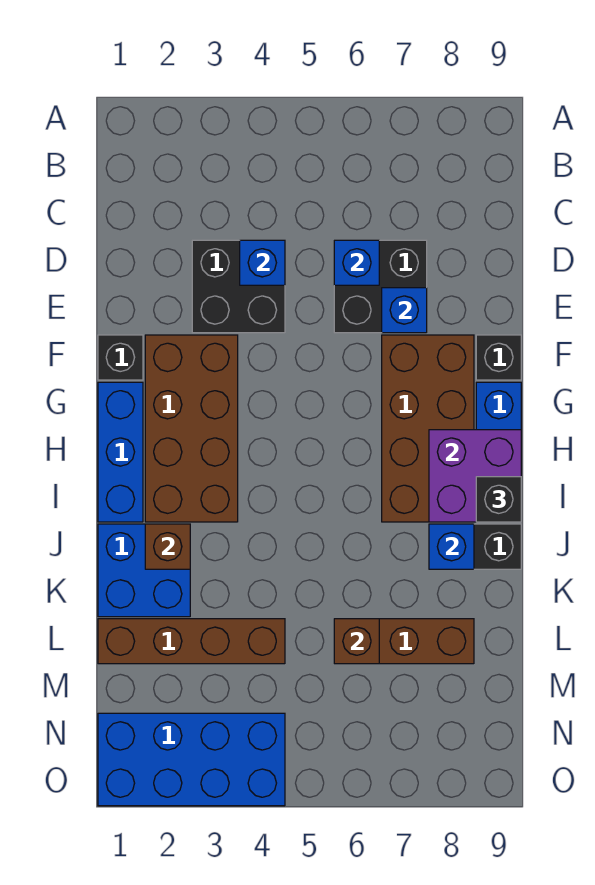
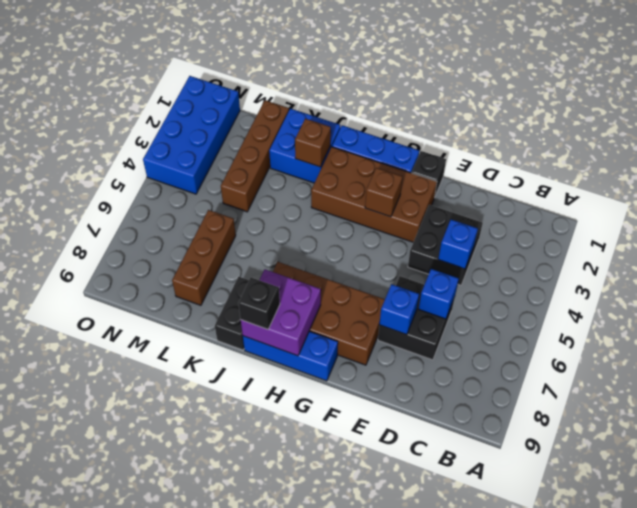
black 1x1 brick [476,335,521,380] -> none
blue 1x1 brick [429,524,474,569] -> none
brown 1x1 brick [334,619,379,664] -> brown 1x1 brick moved to [365,168,402,217]

